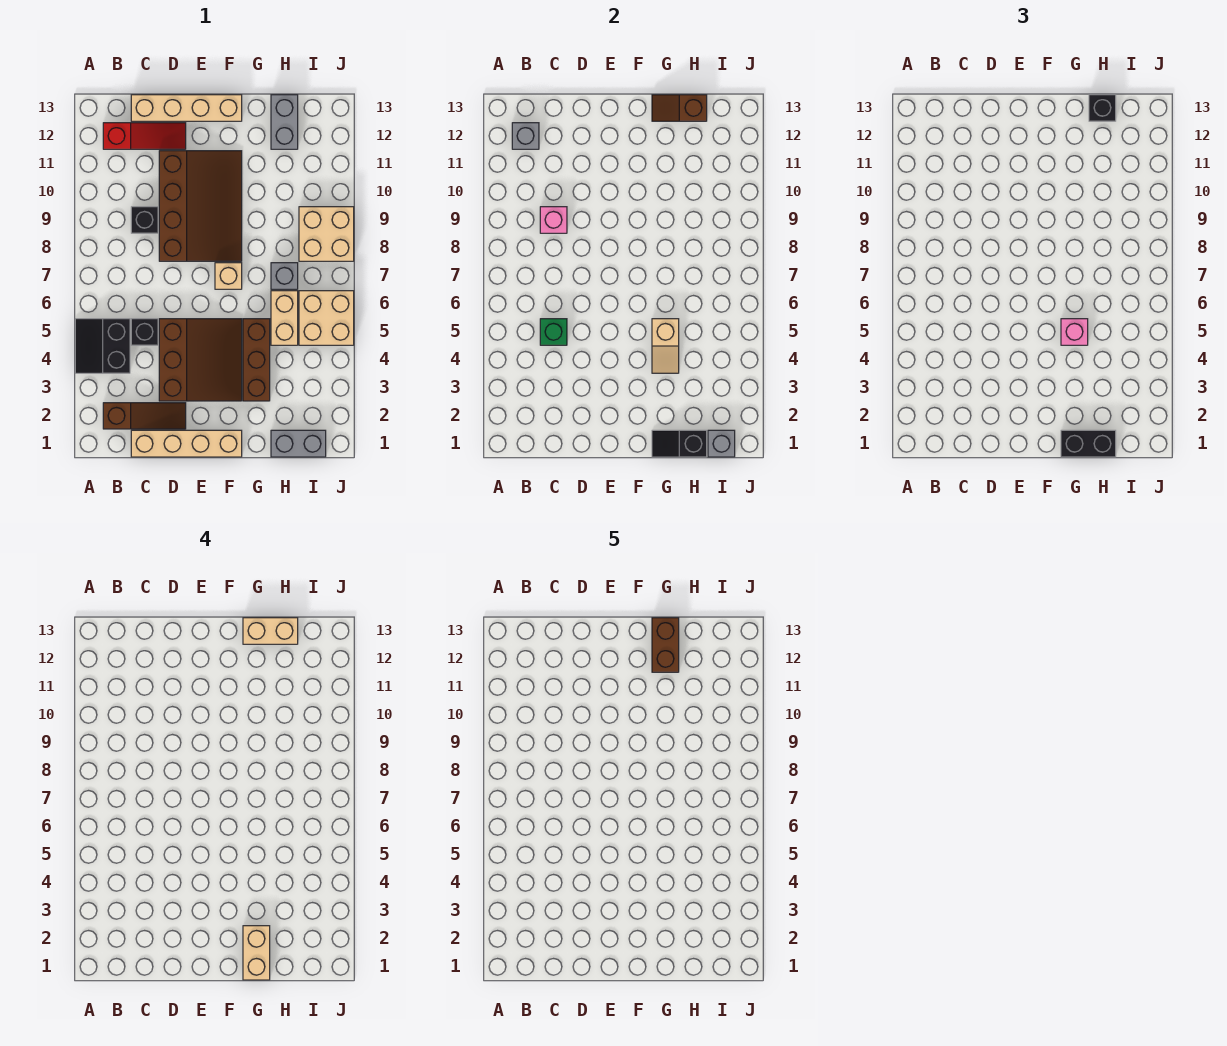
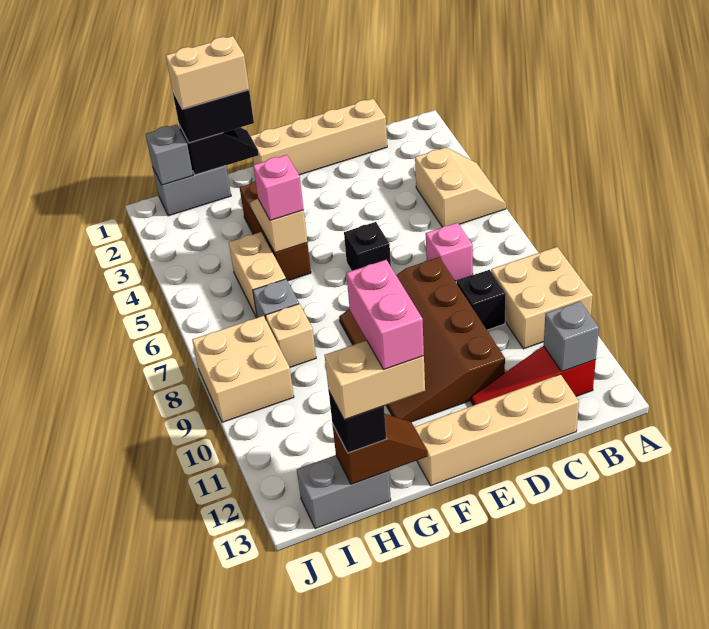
black 2x2 slope [75,319,130,373] -> tan 2x2 slope [415,147,506,227]
brown 1x3 slope [103,403,186,429] -> none
black 1x1 brick [131,319,158,345] -> black 1x1 brick moved to [344,222,391,271]
green 1x1 brick [540,319,567,345] -> none
pink 1x1 brick [540,207,567,233] -> pink 1x1 brick moved to [426,223,473,281]
brown 3x3 slope [159,319,242,401] -> none
tan 1x1 brick [215,263,242,289] -> tan 1x1 brick moved to [265,304,316,367]
tan 1x2 brick [243,926,270,980] -> tan 1x2 brick turned to [166,36,249,109]
brown 1x2 brick [652,618,679,672] -> pink 1x2 brick [346,260,424,370]
grey 1x2 brick [271,95,298,149] -> grey 1x2 brick turned to [297,455,391,529]
tan 2x2 brick [299,291,354,345] -> tan 2x2 brick moved to [491,247,593,349]

